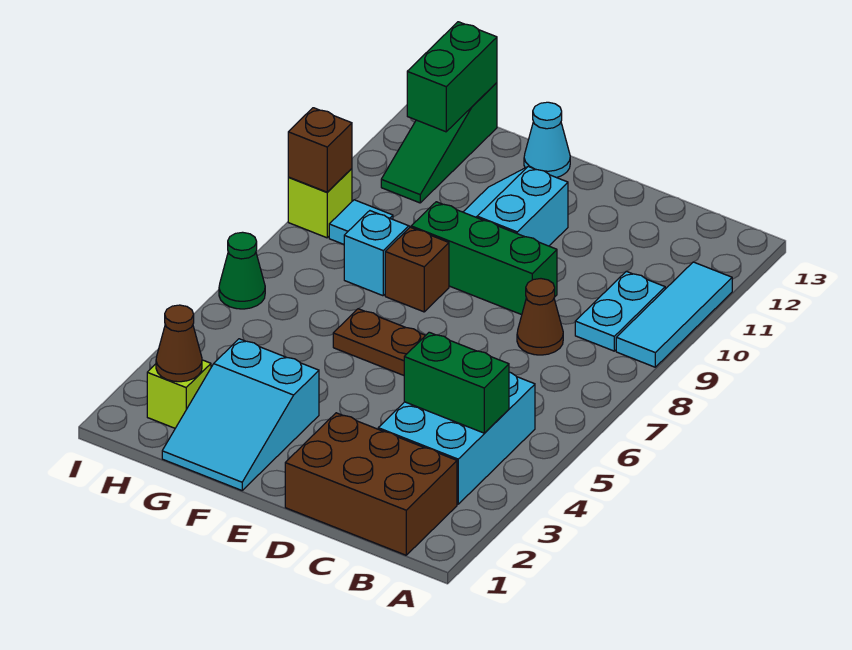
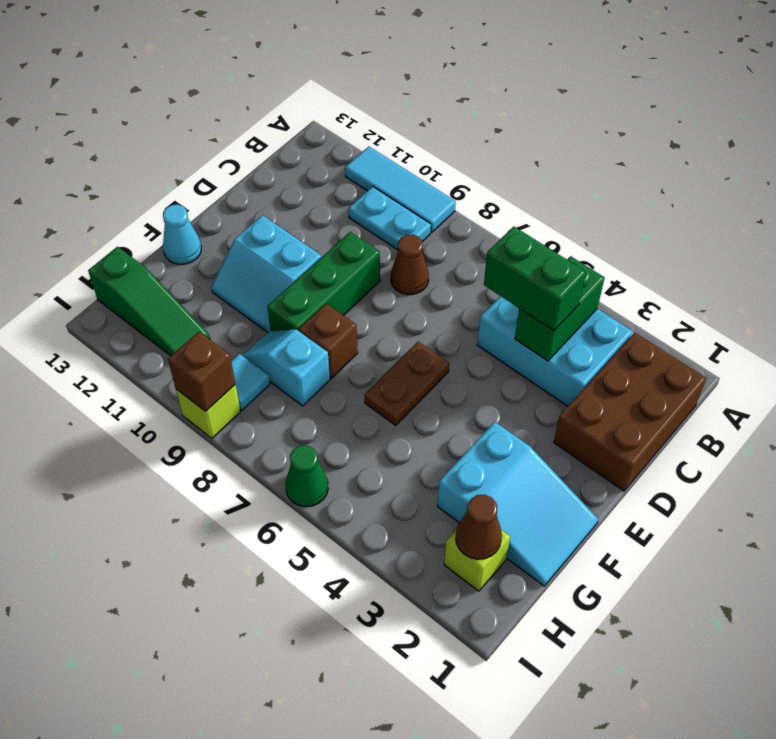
green 1x2 brick [407,22,497,132] -> green 1x2 brick moved to [484,226,586,331]

